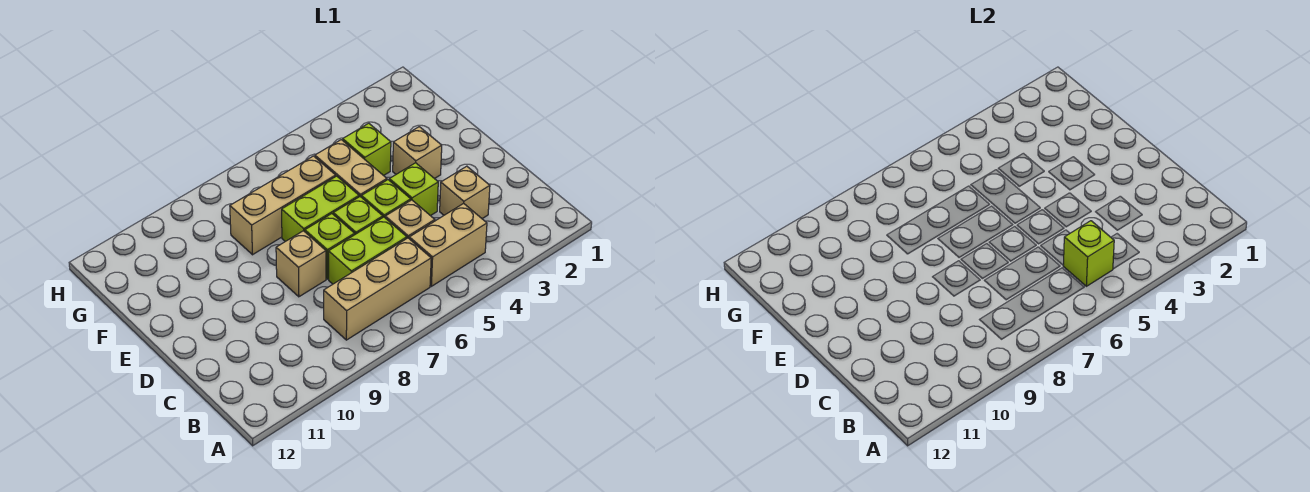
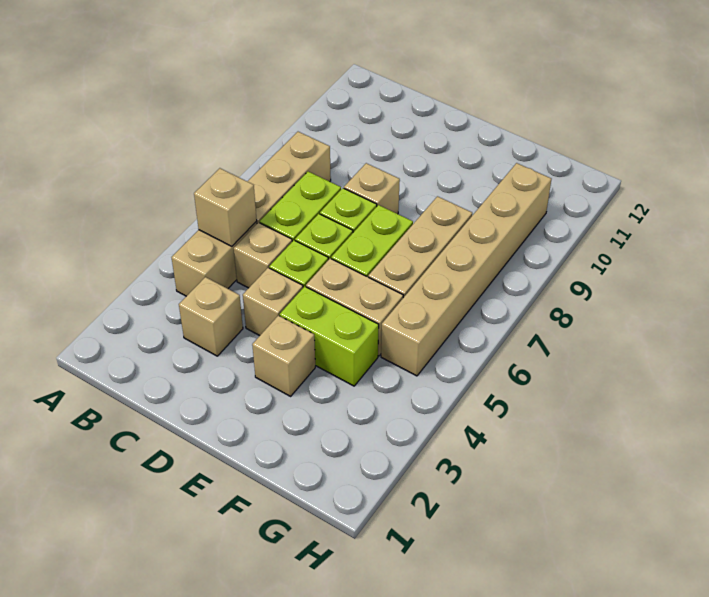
lime 1x1 brick [1063,221,1114,286] -> tan 1x1 brick [194,168,257,246]
lime 1x1 brick [389,163,438,216] -> tan 1x1 brick [243,268,303,336]
lime 1x1 brick [343,123,391,176] -> lime 1x2 brick [280,286,379,386]
none -> tan 1x6 brick [381,163,551,376]

